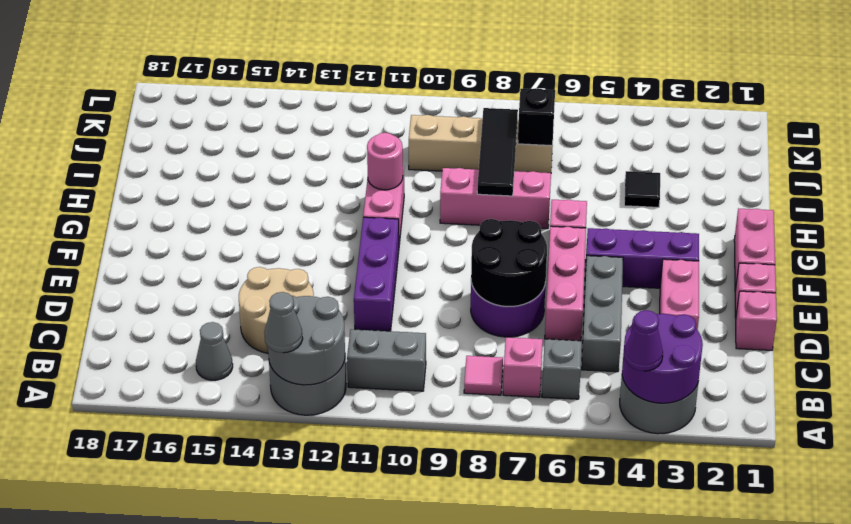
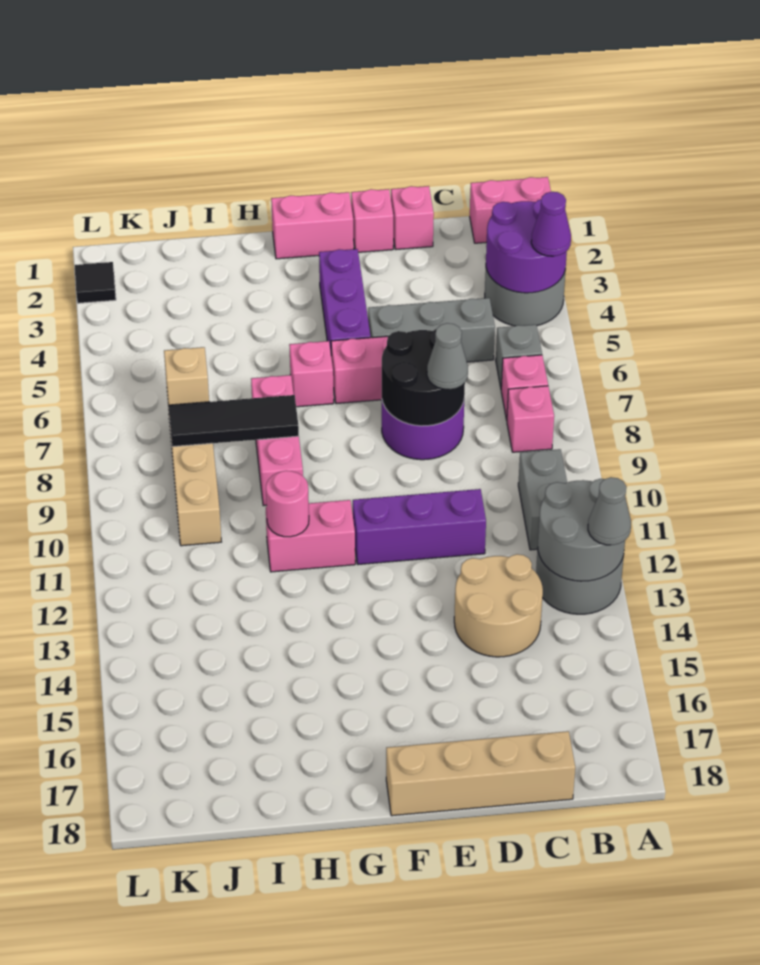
pink 1x1 tile [464,356,503,395] -> pink 1x1 brick [507,386,554,452]
grey 1x1 cone [196,322,233,380] -> grey 1x1 cone moved to [427,323,468,389]
none -> tan 1x4 brick [386,731,575,816]
pink 1x2 brick [660,259,699,330] -> pink 1x2 brick moved to [470,177,551,243]
black 1x1 tile [624,171,660,207] -> black 1x1 tile moved to [75,262,116,303]
black 1x1 brick [518,88,555,146] -> tan 1x1 brick [164,347,209,405]

